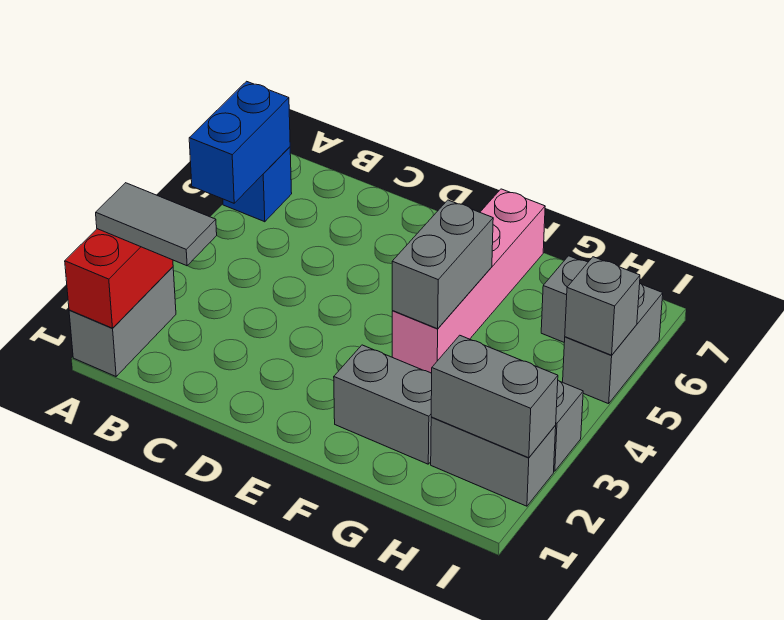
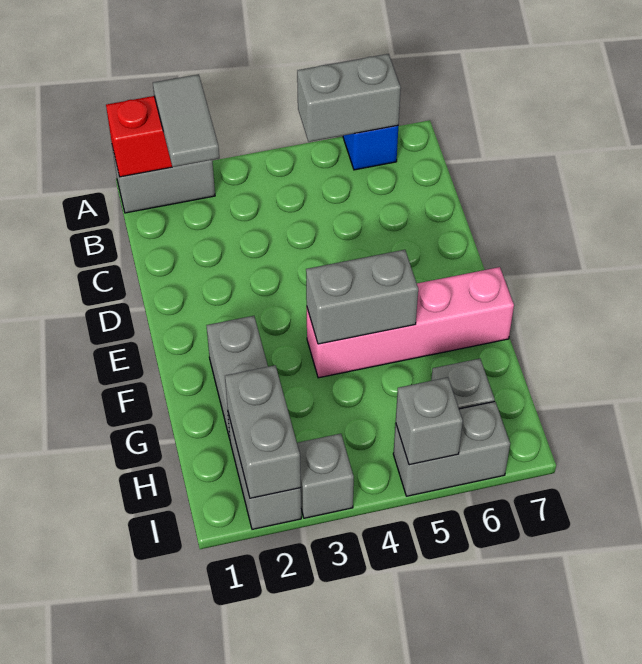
blue 1x2 brick [189,81,290,203] -> grey 1x2 brick [297,54,401,142]

